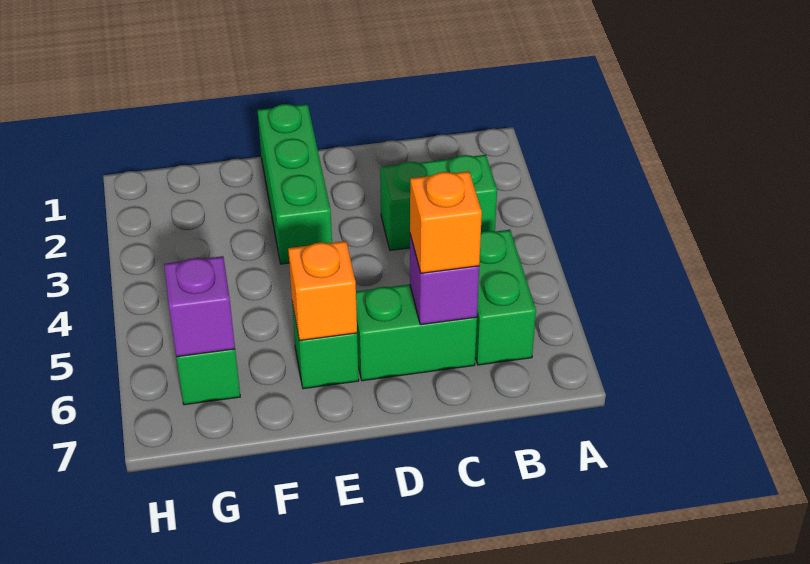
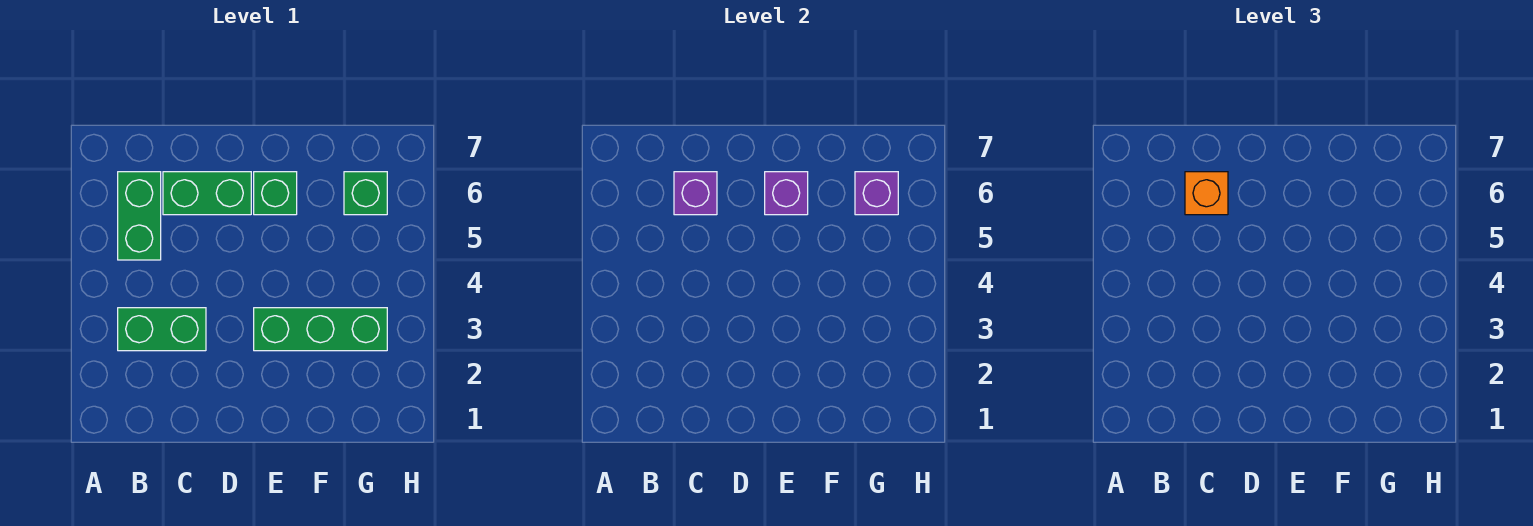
green 1x3 brick [257,104,332,264] -> green 1x3 brick turned to [254,308,387,351]
orange 1x1 brick [288,241,357,341] -> purple 1x1 brick [765,172,808,215]

